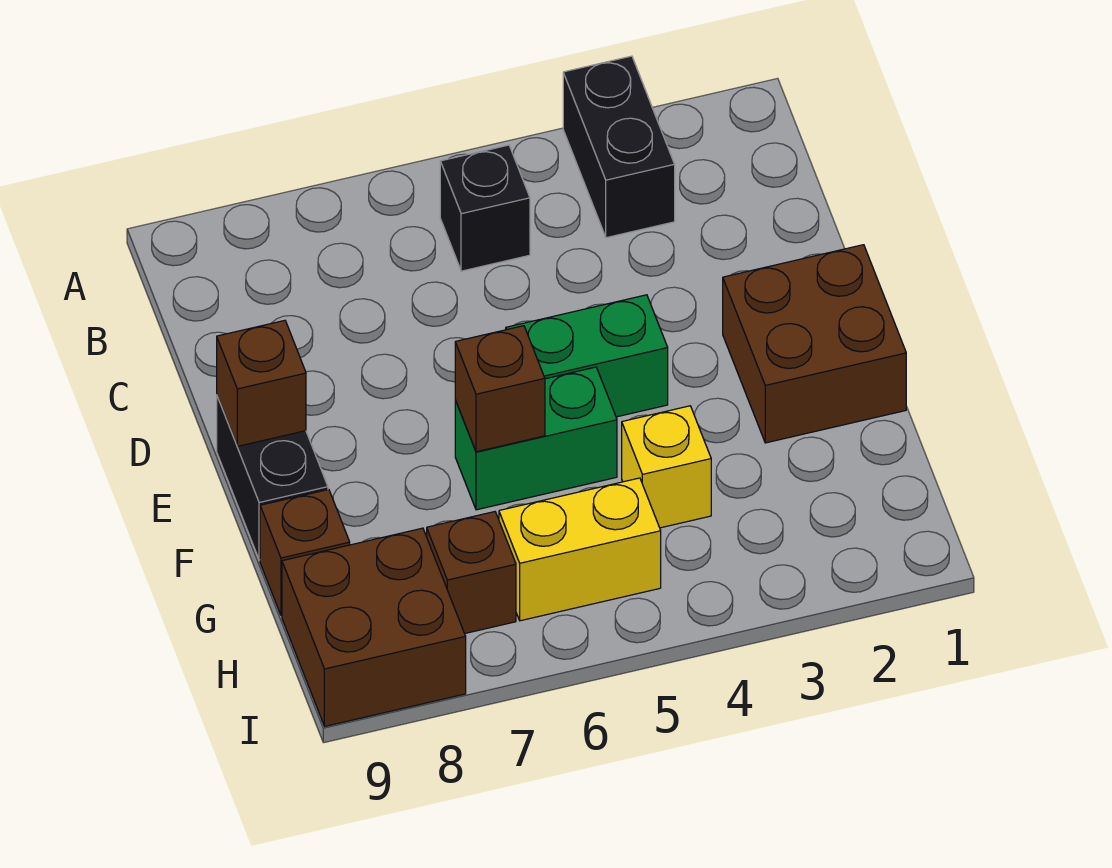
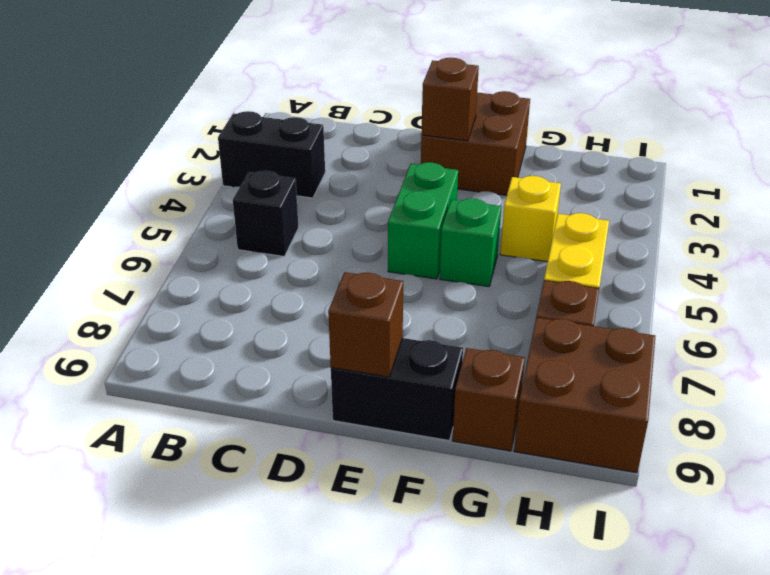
green 1x2 brick [455,367,617,510] -> green 1x1 brick [440,198,501,287]
brown 1x1 brick [455,326,545,452] -> brown 1x1 brick moved to [421,58,479,141]

